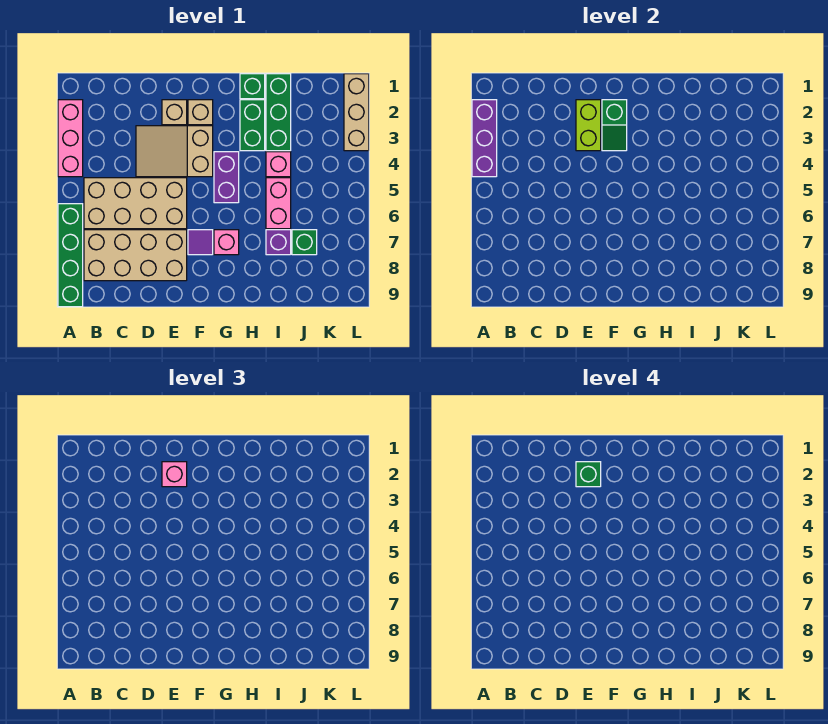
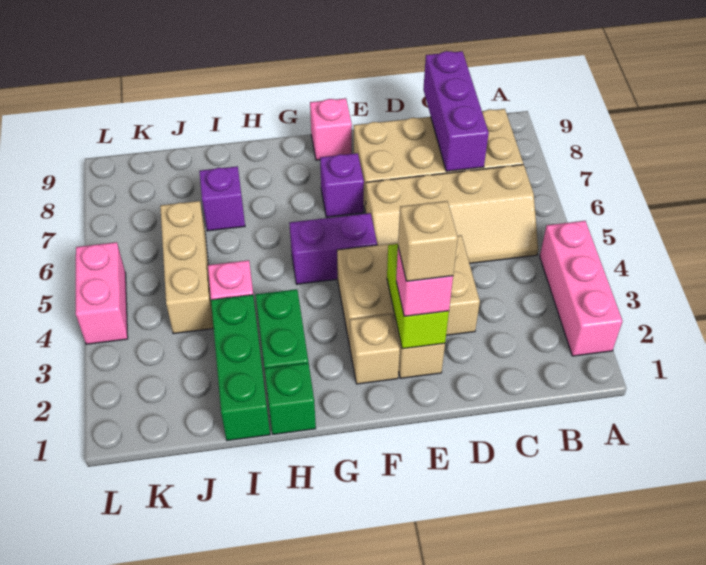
purple 1x3 brick [472,100,497,177] -> purple 1x3 brick moved to [423,51,489,171]
green 1x4 brick [58,204,83,307] -> none
tan 2x4 brick [84,178,187,229] -> tan 2x4 slope [366,165,538,263]
tan 2x3 slope [136,126,213,177] -> tan 2x3 brick [337,235,480,346]
green 1x1 brick [576,462,601,487] -> tan 1x1 brick [398,201,458,281]
green 1x2 slope [602,100,627,151] -> none
purple 1x1 tile [188,230,213,255] -> purple 1x1 brick [320,153,364,217]
purple 1x2 brick [214,152,239,203] -> purple 1x2 brick turned to [289,213,377,284]
pink 1x1 brick [214,230,239,255] -> pink 1x1 brick moved to [310,98,352,160]
pink 1x2 brick [266,178,291,229] -> pink 1x2 brick moved to [76,242,128,344]
green 1x1 brick [292,230,317,255] -> none
tan 1x3 brick [344,74,369,151] -> tan 1x3 brick moved to [160,201,214,334]

